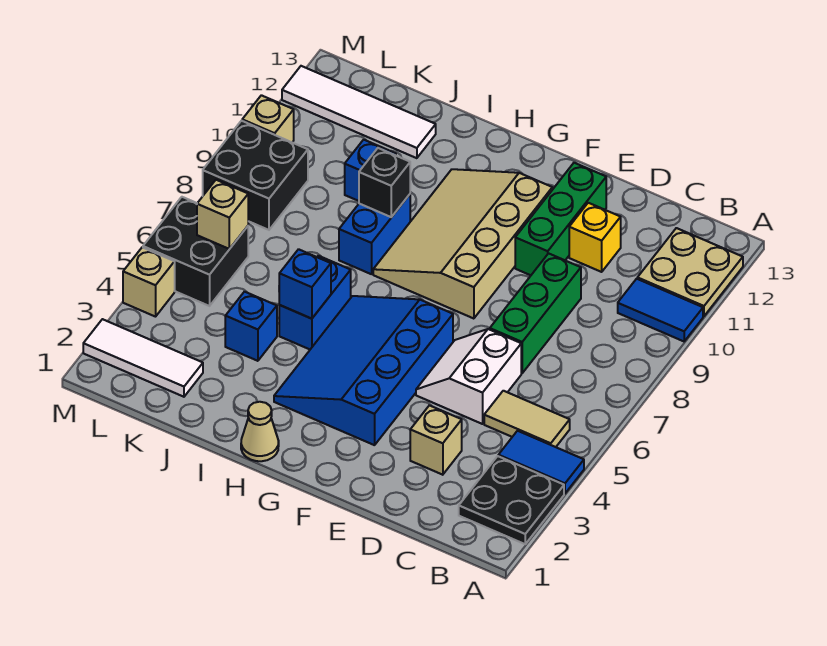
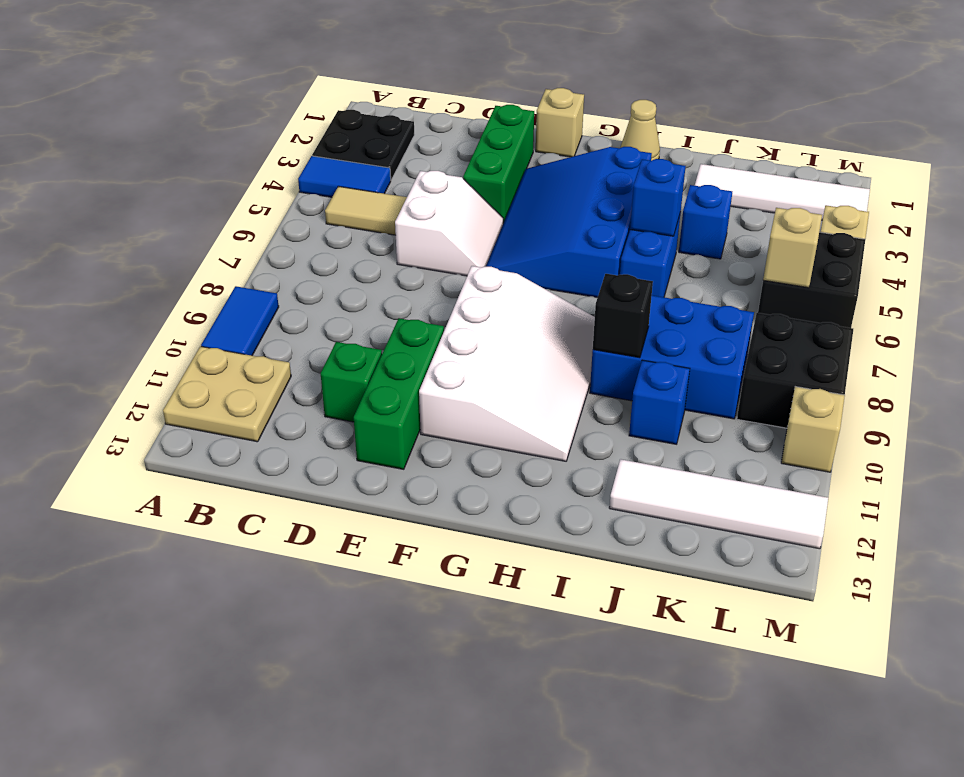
blue 1x2 tile [618,279,703,341] -> blue 1x2 tile turned to [201,286,279,356]
tan 1x1 brick [410,405,462,475] -> tan 1x1 brick moved to [536,88,584,157]
green 1x3 brick [490,253,581,373] -> green 1x3 brick moved to [463,105,534,223]
yellow 1x1 brick [569,203,621,272] -> green 1x1 brick [321,342,382,422]
blue 3x4 slope [274,296,453,445] -> blue 3x4 slope turned to [486,147,652,298]
tan 3x4 slope [373,169,552,319] -> white 3x4 slope [419,266,595,461]
blue 1x2 brick [339,194,410,274] -> blue 2x3 brick [590,296,754,419]
white 1x3 tile [83,319,203,397] -> white 1x4 tile [695,164,870,220]

